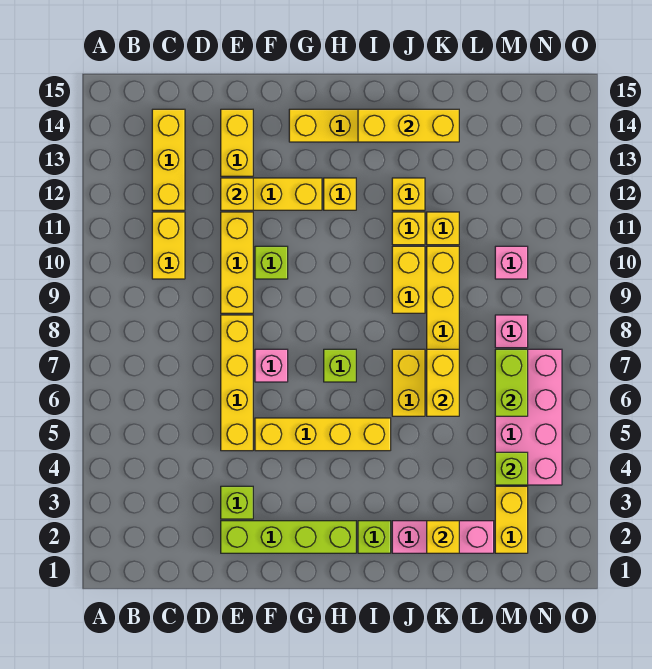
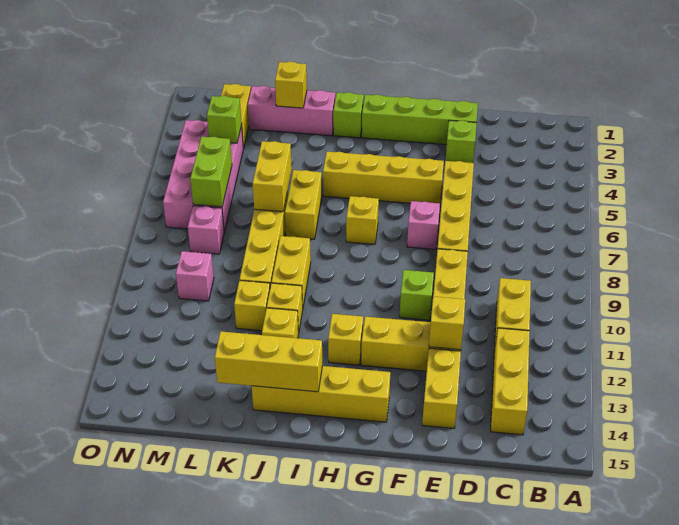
lime 1x1 brick [324,349,356,382] -> yellow 1x1 brick [346,196,379,244]

